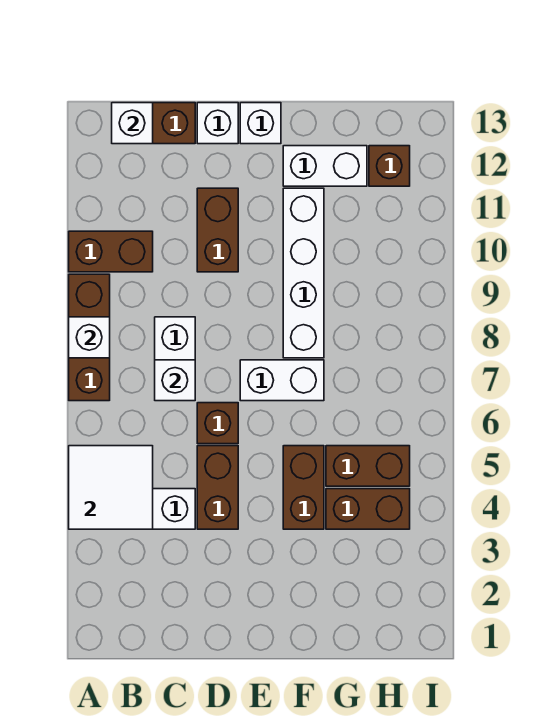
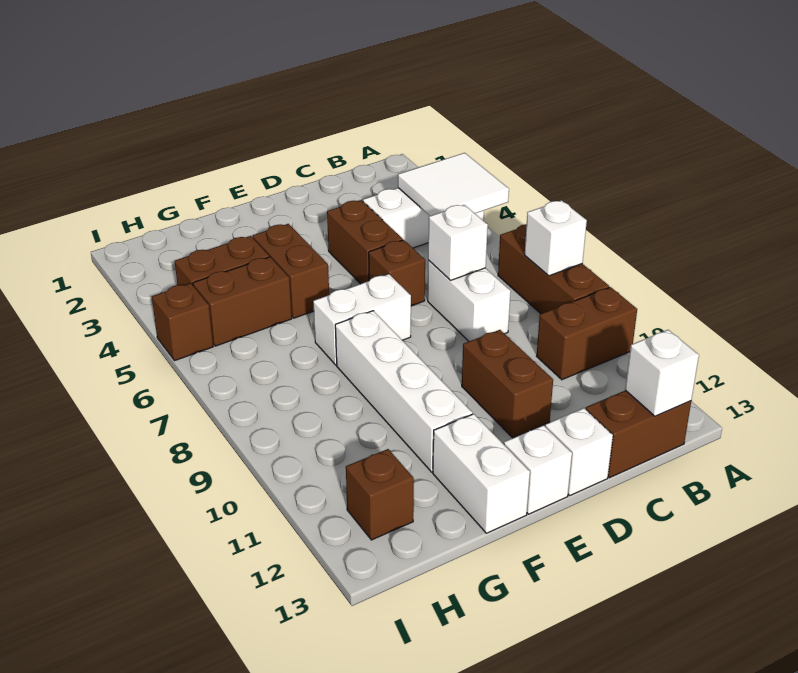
white 1x2 brick [283,146,367,186] -> white 1x2 brick turned to [433,414,530,533]
none -> brown 1x1 brick [152,283,213,361]

